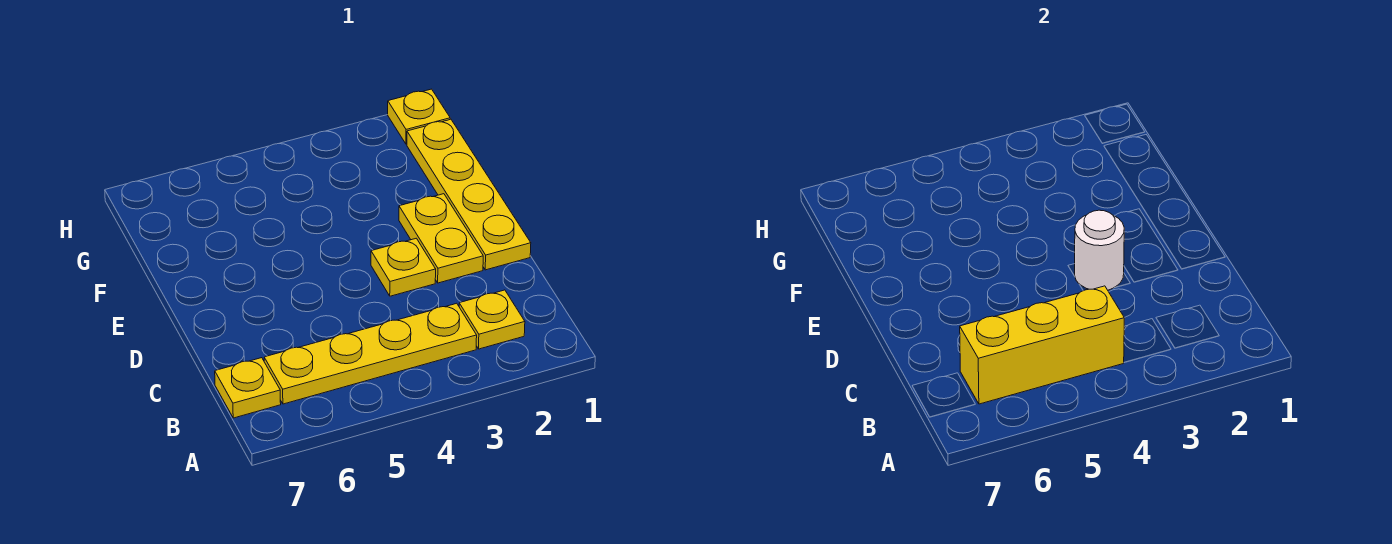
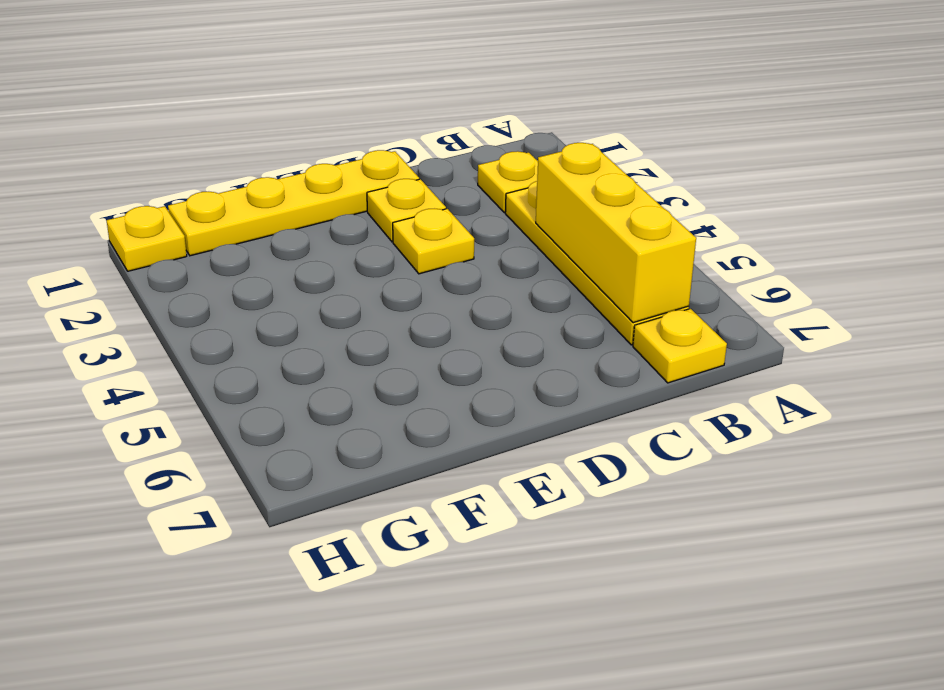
yellow 1x2 plate [399,194,483,283] -> yellow 1x1 plate [367,179,446,242]
white 1x1 round brick [1075,210,1124,290] -> none

